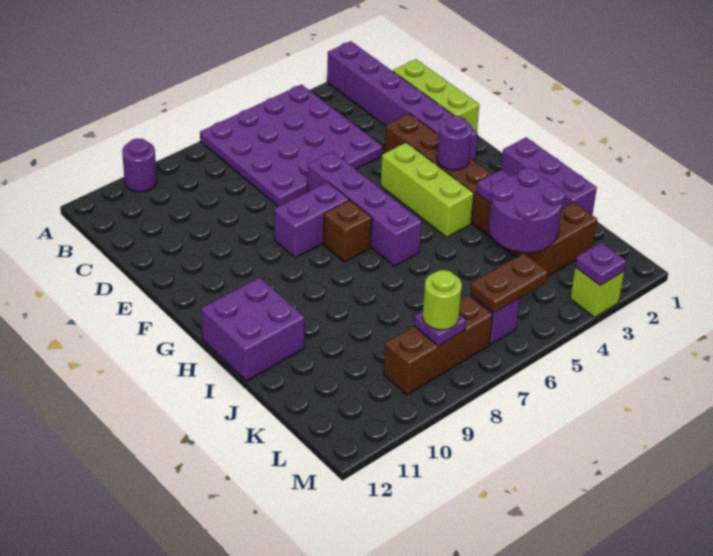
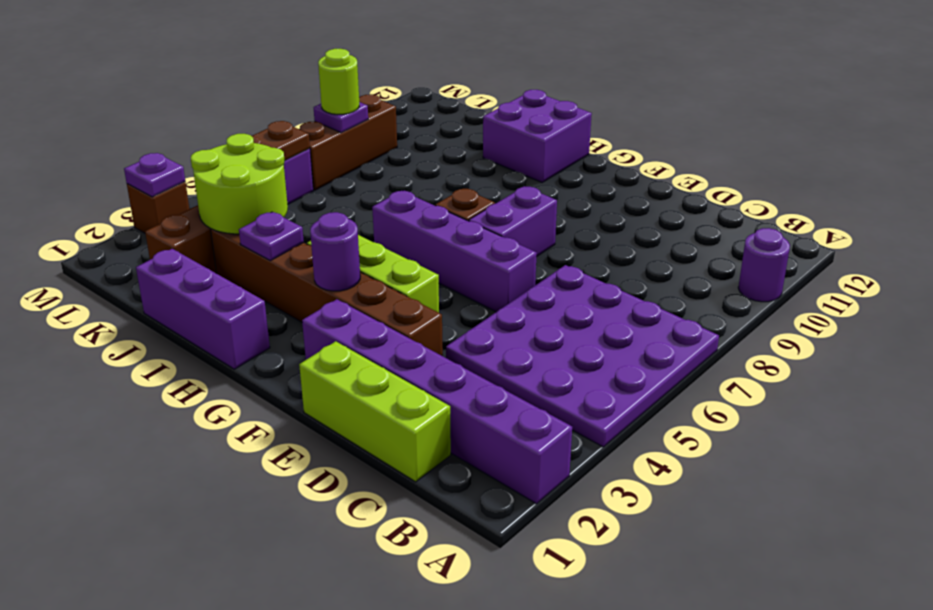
purple 2x2 round brick [489,168,565,252] -> lime 2x2 round brick [191,134,288,234]
lime 1x1 brick [570,268,624,317] -> brown 1x1 brick [127,182,189,233]

